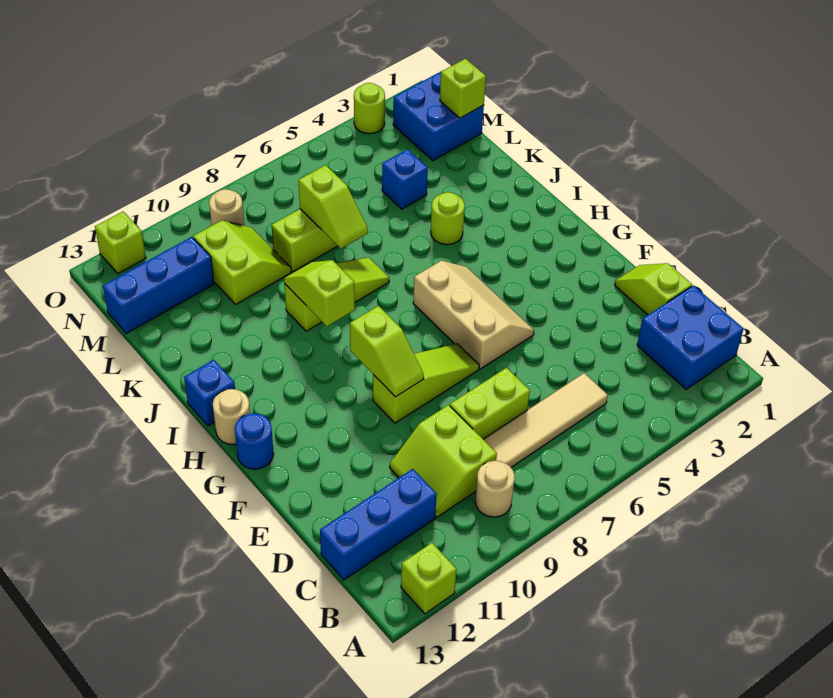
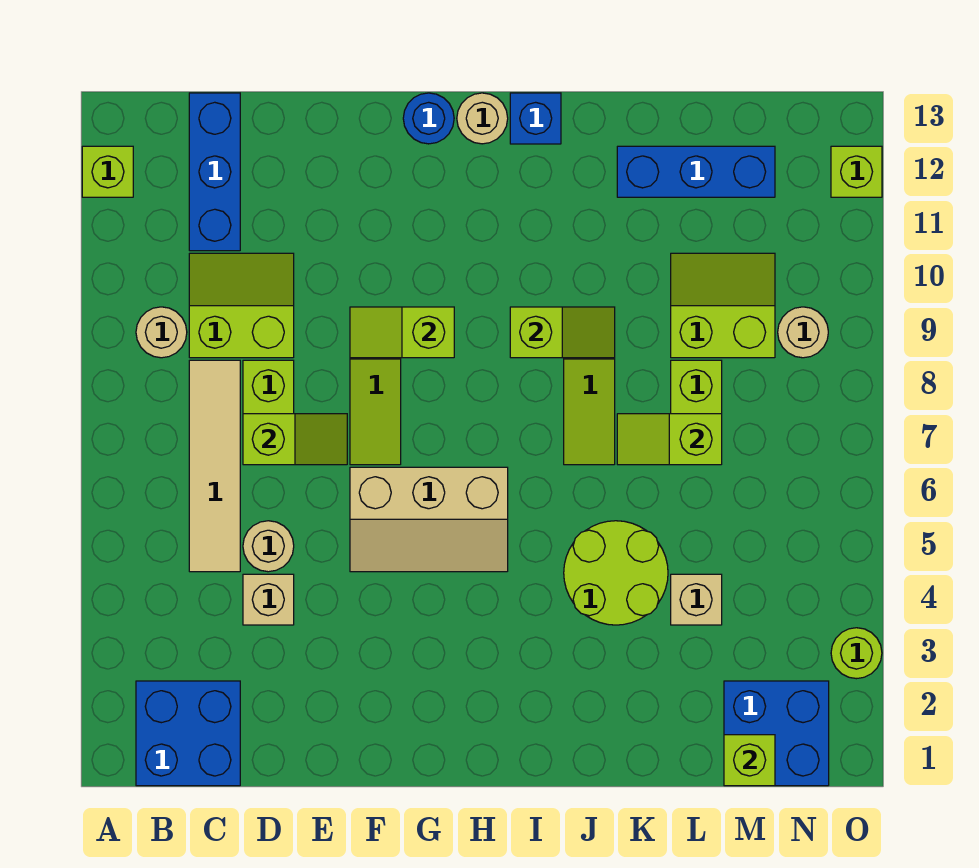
lime 1x2 slope [615,263,692,315] -> lime 1x2 slope moved to [243,414,347,465]
none -> tan 1x1 brick [243,574,294,625]
none -> tan 1x1 round brick [243,521,294,572]
lime 1x1 round brick [431,192,465,245] -> lime 2x2 round brick [564,521,668,625]
blue 1x1 brick [382,149,428,209] -> tan 1x1 brick [671,574,722,625]
lime 2x2 slope [193,220,291,304] -> lime 2x2 slope turned to [671,253,775,358]
blue 1x3 brick [103,237,214,333] -> blue 1x3 brick turned to [617,146,775,197]

